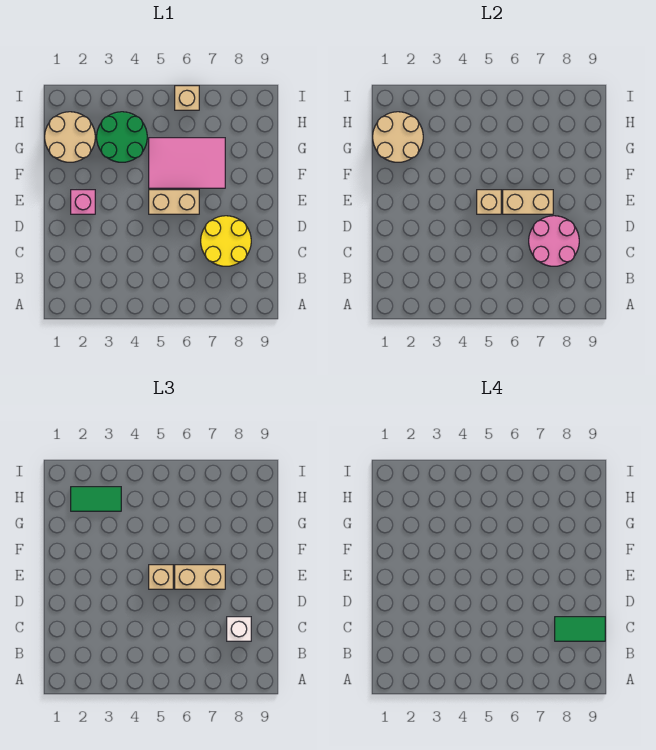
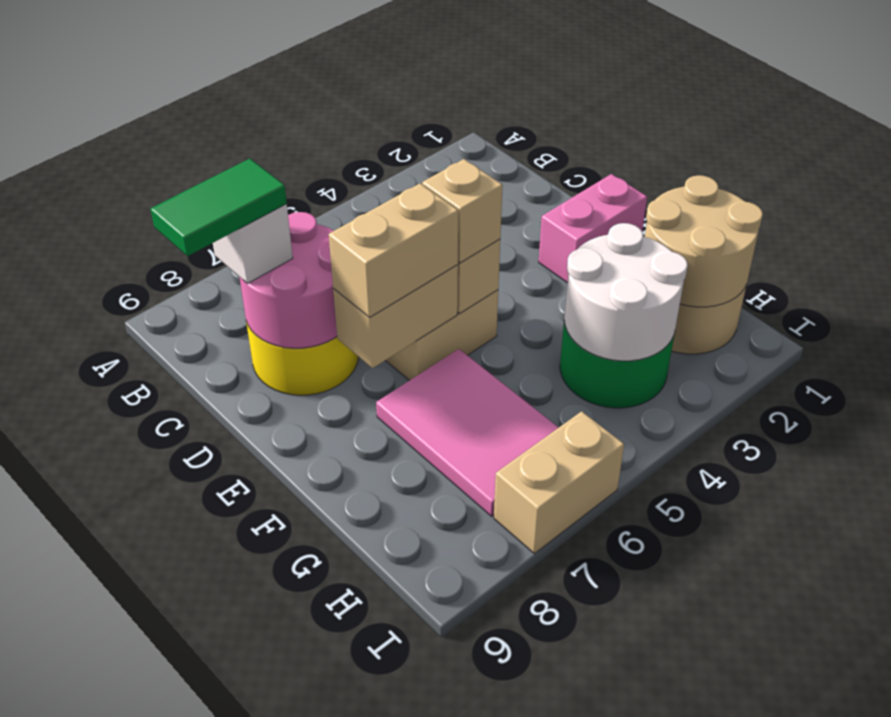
pink 1x1 brick [71,190,95,214] -> pink 1x2 brick [539,174,647,283]
pink 2x3 tile [149,138,225,188] -> pink 2x3 tile turned to [376,349,559,516]
none -> white 2x2 round brick [564,223,688,361]
green 1x2 tile [71,487,121,511] -> none
tan 1x1 brick [175,86,199,110] -> tan 1x2 brick [494,411,624,554]

